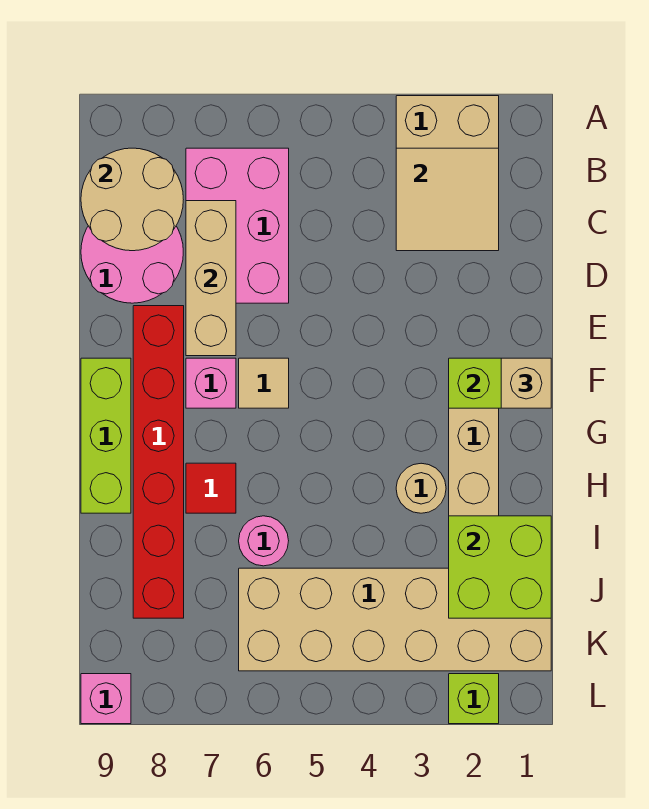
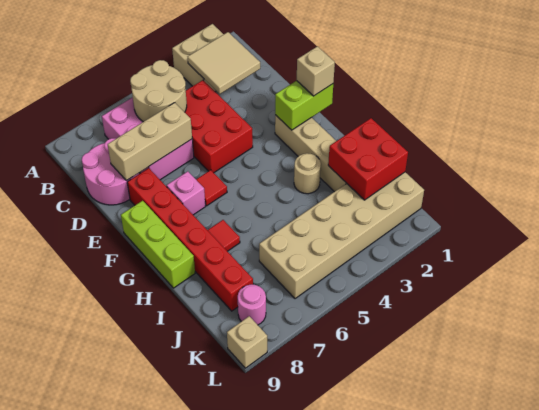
tan 2x2 round brick [81,148,183,251] -> tan 2x2 round brick moved to [130,60,187,122]
none -> red 2x3 brick [185,80,253,173]
tan 1x3 brick [186,201,236,356] -> tan 1x3 brick turned to [108,103,192,181]
tan 1x1 tile [239,358,289,408] -> red 1x1 tile [196,170,227,206]
lime 2x2 brick [449,516,551,618] -> red 2x2 brick [328,118,408,200]
pink 1x1 round brick [239,516,289,566] -> pink 1x1 round brick moved to [238,285,266,325]
lime 1x1 brick [449,674,499,724] -> none
pink 1x1 brick [81,674,131,724] -> tan 1x1 brick [227,316,267,368]

